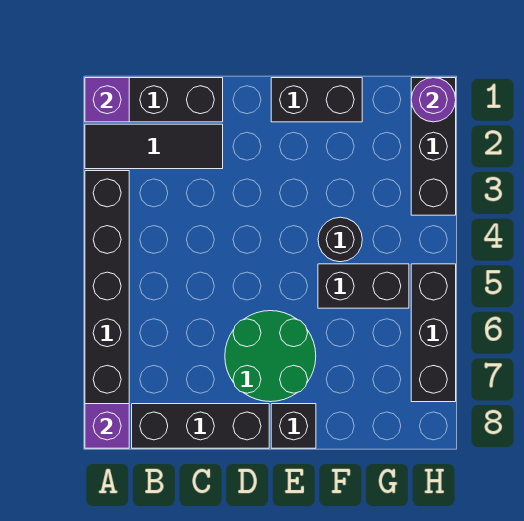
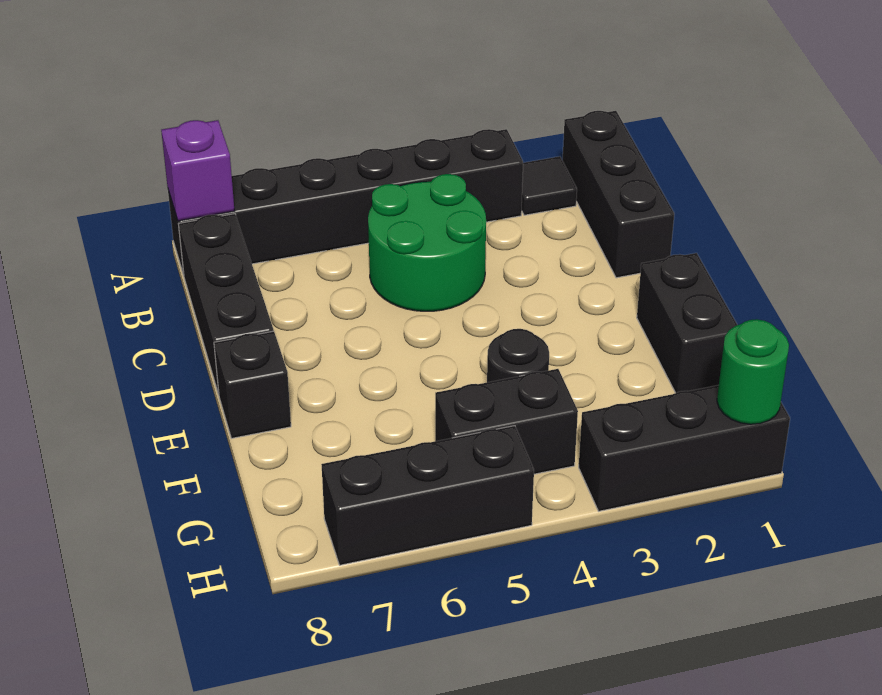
purple 1x1 brick [85,78,129,122] -> none
black 1x3 tile [85,124,223,169] -> black 1x1 tile [522,156,577,215]
green 2x2 round brick [225,311,316,402] -> green 2x2 round brick moved to [368,174,486,311]
black 1x2 brick [318,264,409,308] -> black 1x2 brick turned to [435,369,578,474]
purple 1x1 round brick [411,78,456,122] -> green 1x1 round brick [717,319,789,424]

